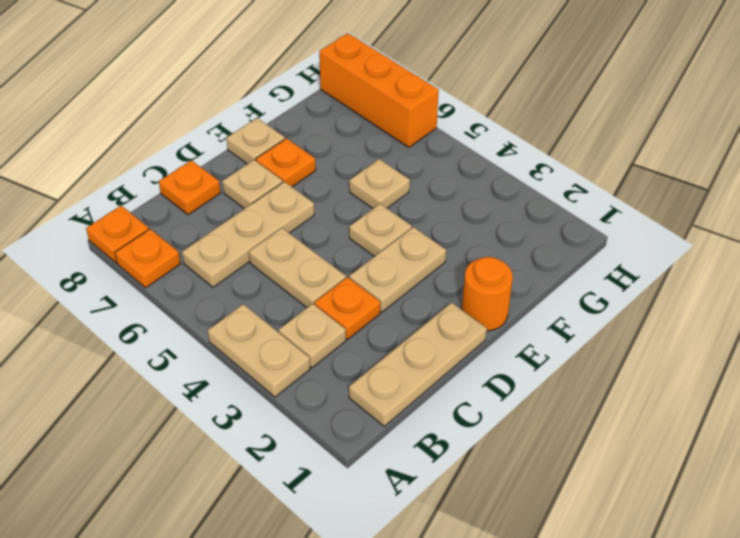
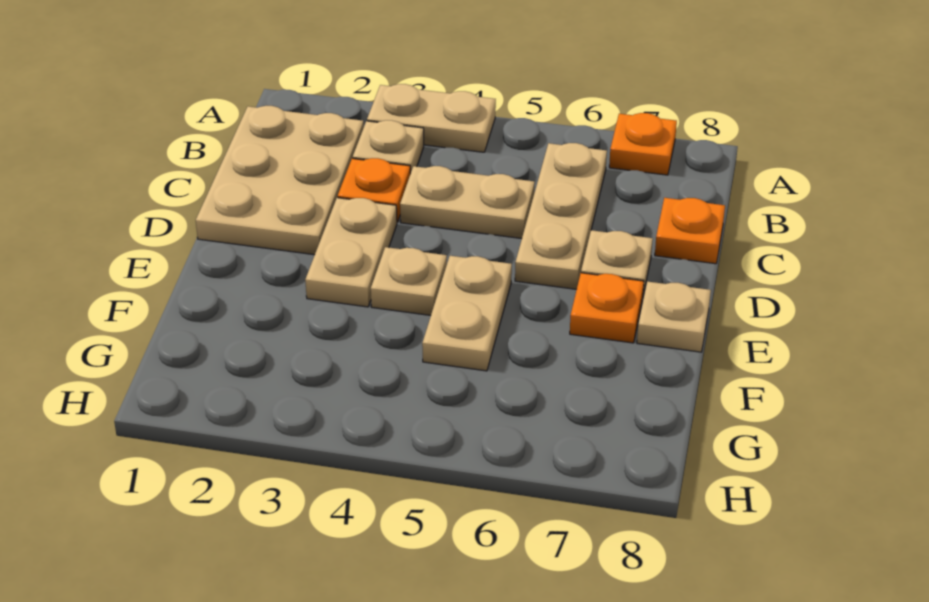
orange 1x1 plate [86,206,149,263] -> none
tan 1x3 plate [349,303,487,426] -> tan 2x3 plate [196,106,364,255]
orange 1x1 round brick [462,257,513,331] -> none
tan 1x1 plate [349,159,410,208] -> tan 1x2 plate [422,256,512,371]
orange 1x3 brick [319,33,439,147] -> none

